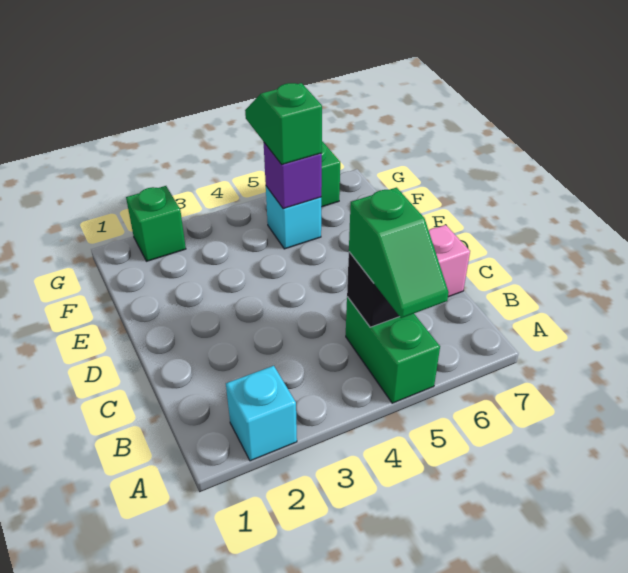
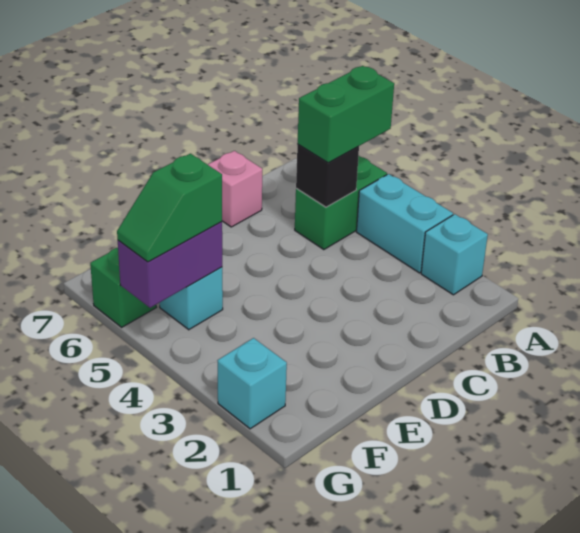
none -> cyan 1x2 brick [357,174,453,273]
green 1x2 slope [349,188,449,318] -> green 1x2 brick [297,66,394,163]
purple 1x1 brick [264,143,322,209] -> purple 1x2 brick [118,222,222,308]
green 1x1 brick [126,186,186,261] -> cyan 1x1 brick [217,338,287,429]

